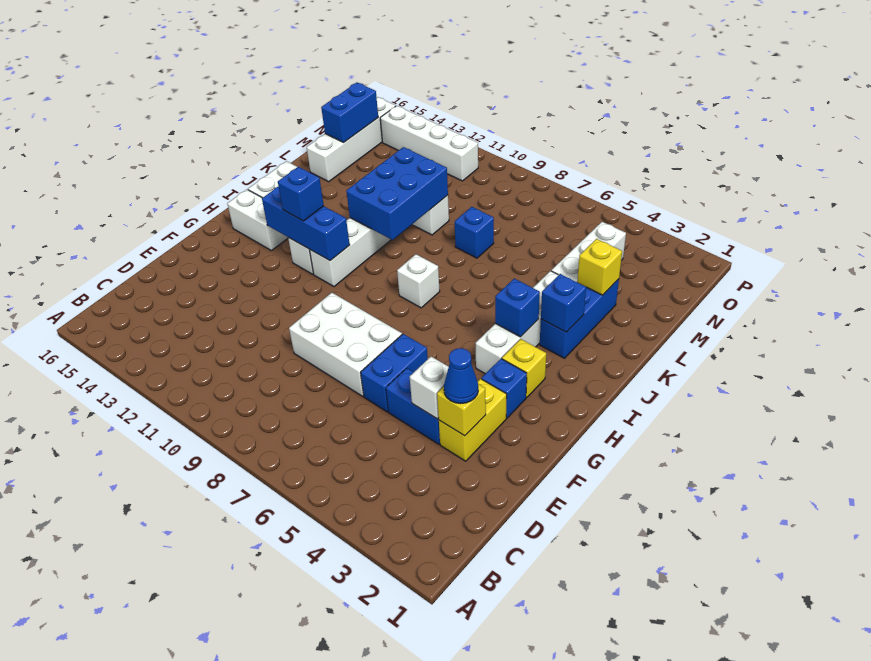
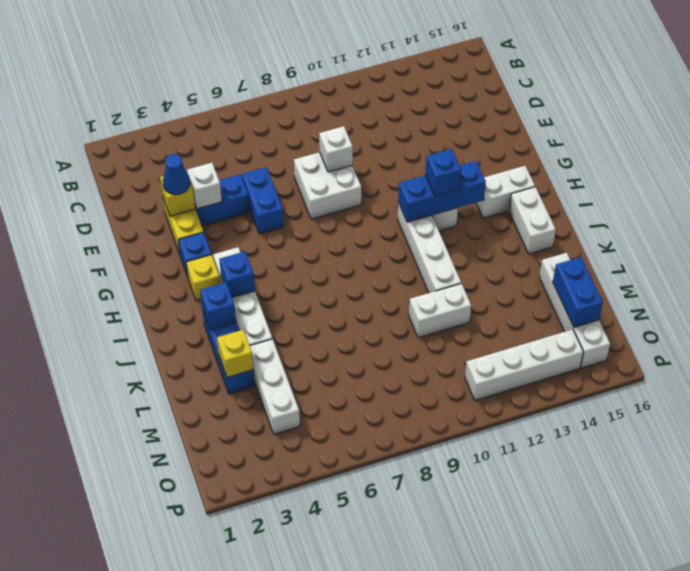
white 2x3 brick [289,293,402,396] -> white 2x2 brick [294,152,361,219]
white 1x1 brick [397,254,440,308] -> white 1x1 brick moved to [319,126,353,172]
blue 2x3 brick [346,147,448,240] -> none
blue 1x1 brick [455,207,494,258] -> none

